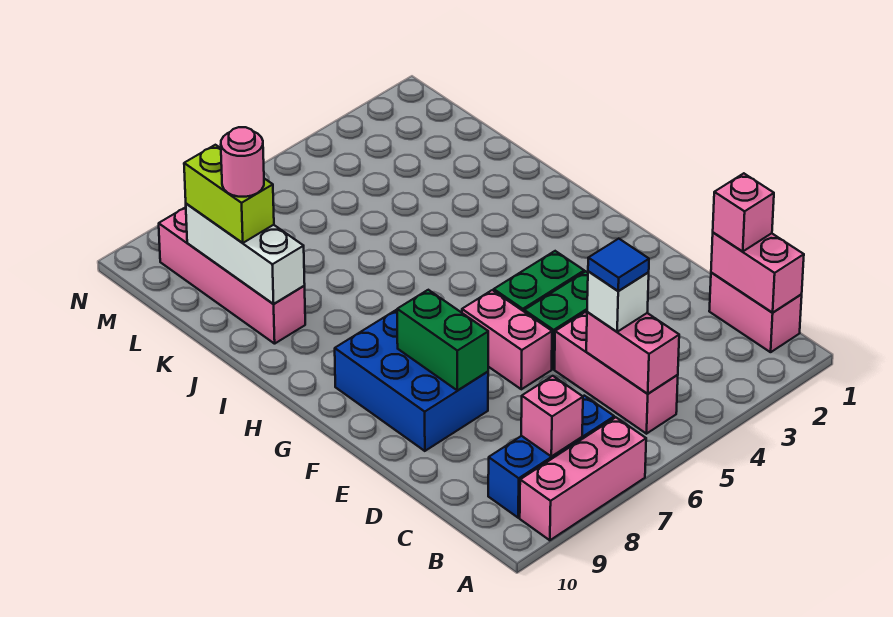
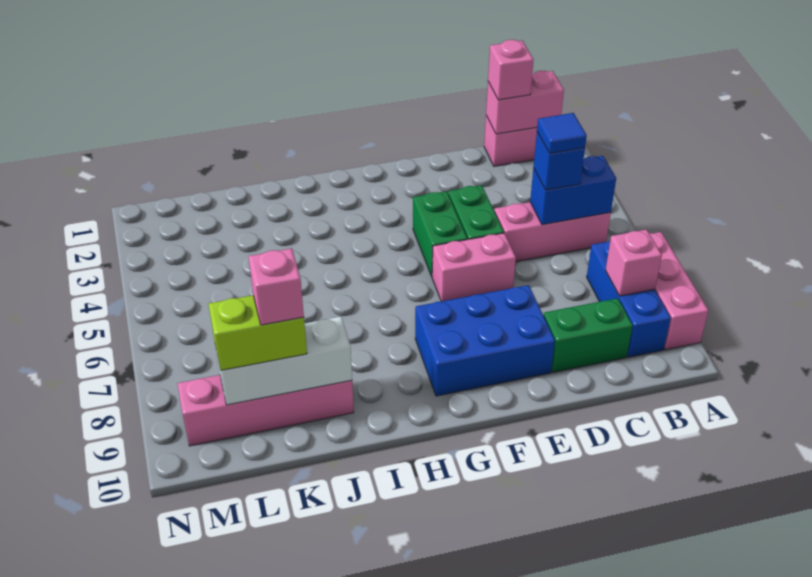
pink 1x2 brick [586,312,679,394] -> blue 1x2 brick [530,156,616,225]
white 1x1 brick [587,271,649,332] -> blue 1x1 brick [534,132,585,190]
green 1x2 brick [397,290,488,391] -> green 1x2 brick moved to [544,298,633,372]
pink 1x1 round brick [221,127,264,197] -> pink 1x1 brick [248,248,304,325]

